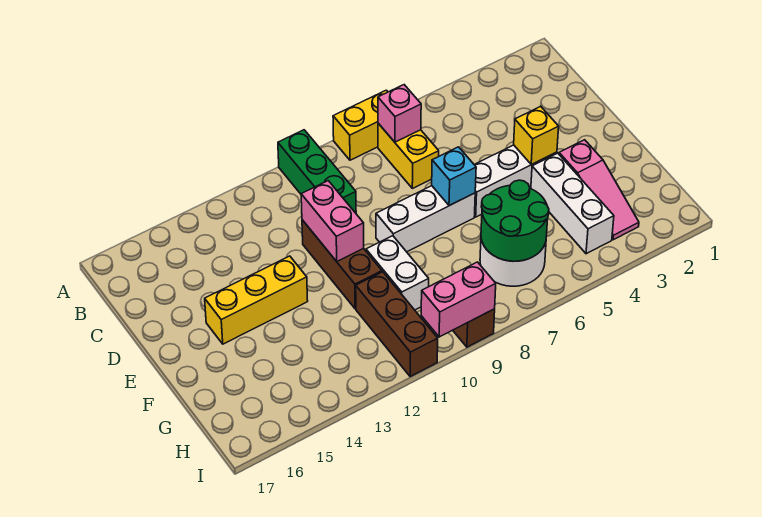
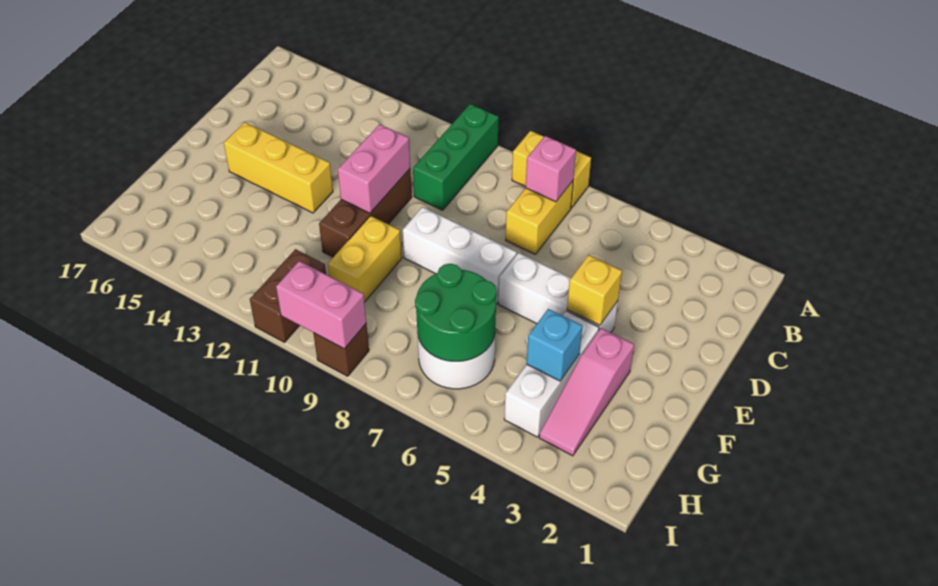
cyan 1x1 brick [432,147,476,206] -> cyan 1x1 brick moved to [527,309,582,381]
white 1x2 brick [366,236,429,310] -> yellow 1x2 brick [328,216,402,302]
brown 1x3 brick [356,272,438,377] -> brown 1x2 brick [250,249,326,342]

